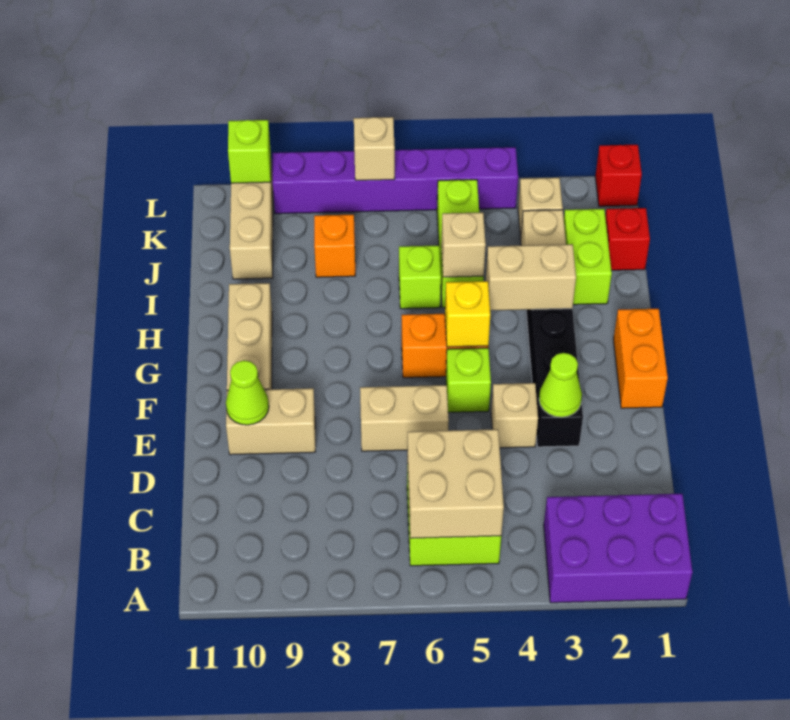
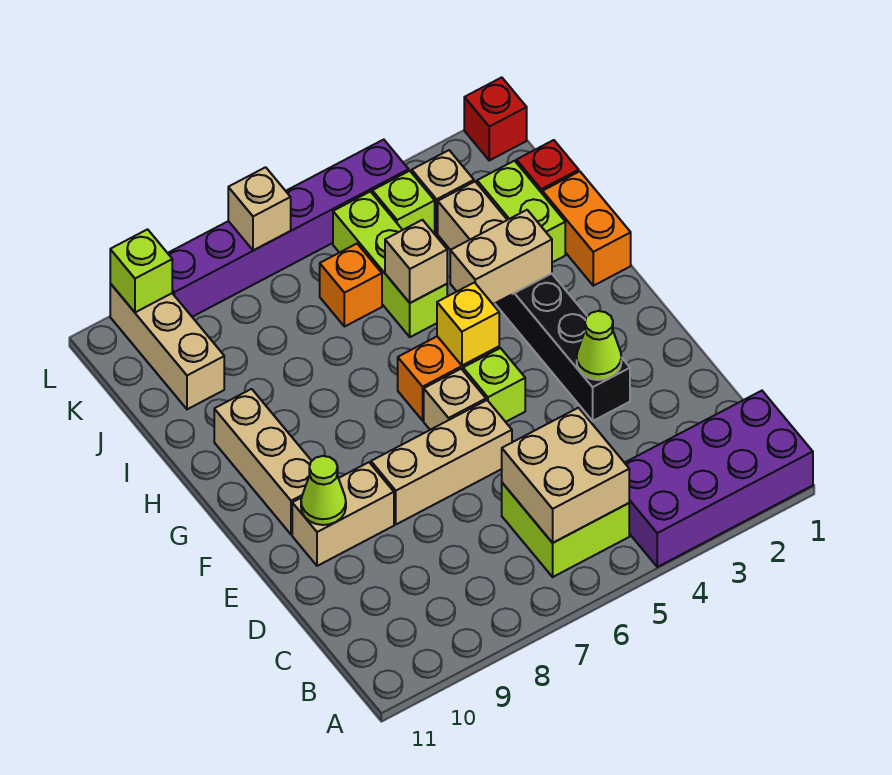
purple 2x3 brick [544,494,692,603] -> purple 2x4 brick [625,391,813,567]
tan 1x1 brick [491,383,538,448] -> tan 1x1 brick moved to [424,369,486,430]
tan 1x2 brick [360,385,449,451] -> tan 1x3 brick [371,400,512,524]
orange 1x2 brick [613,309,668,408] -> orange 1x2 brick moved to [543,171,631,286]
lime 1x1 brick [399,246,441,309] -> lime 1x1 brick moved to [372,171,435,234]
orange 1x1 brick [314,215,355,277] -> orange 1x1 brick moved to [320,244,382,327]

